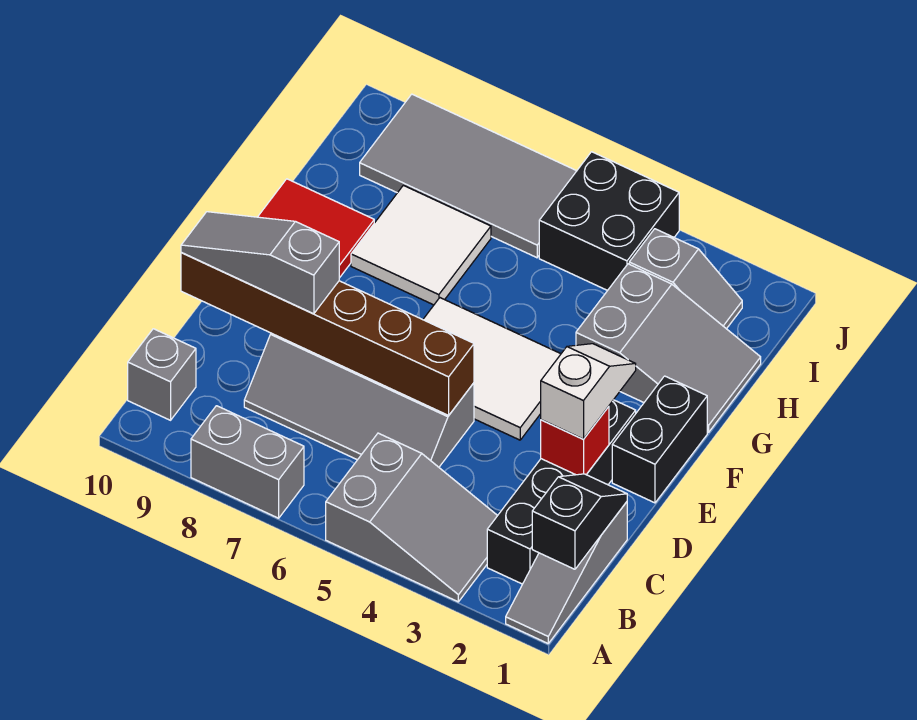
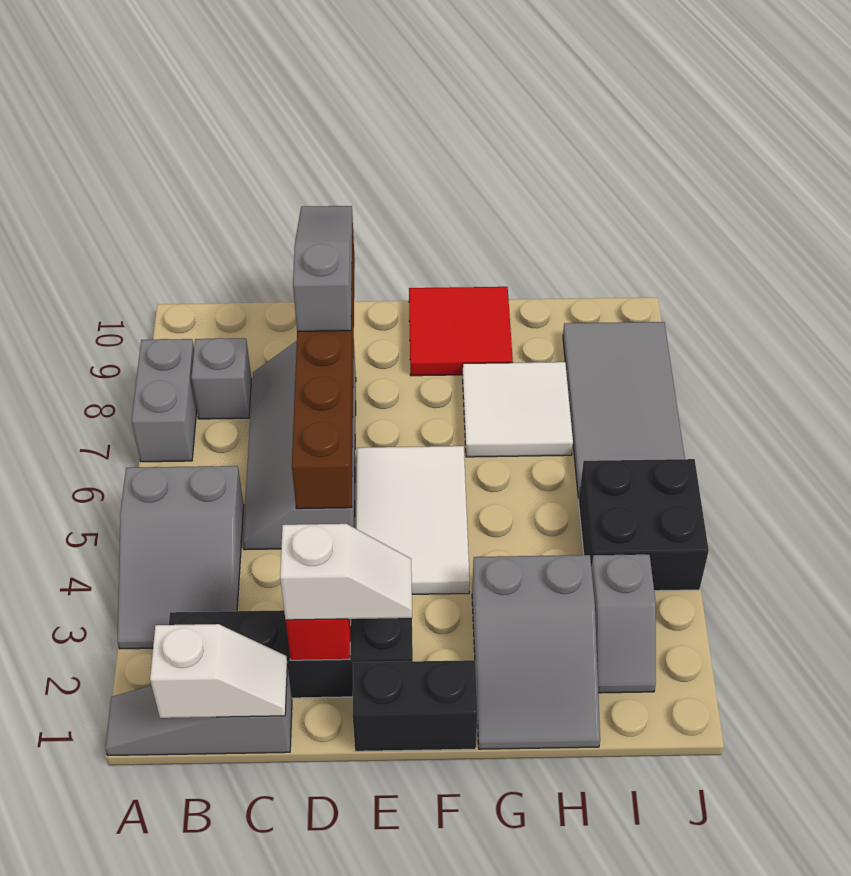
black 1x2 slope [532,474,627,569] -> white 1x2 slope [150,624,287,718]
grey 1x1 brick [128,329,196,420] -> grey 1x1 brick moved to [192,338,252,419]

